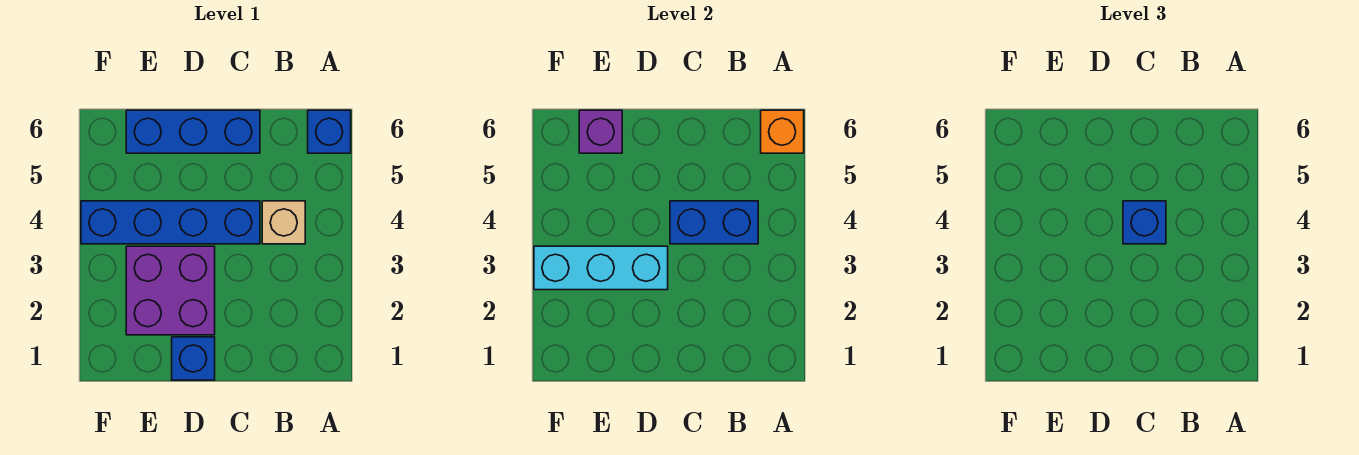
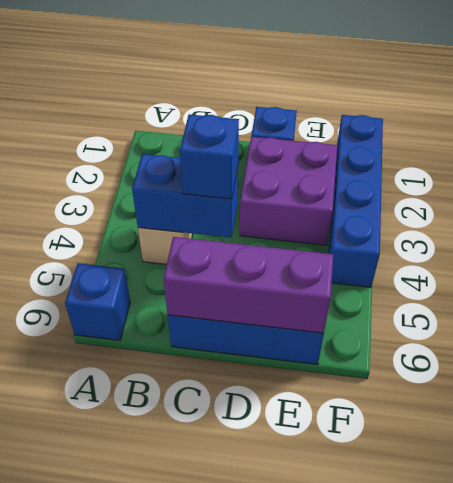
orange 1x1 brick [761,110,804,153] -> none
blue 1x4 brick [81,201,260,244] -> blue 1x4 brick turned to [329,115,383,287]
cyan 1x3 brick [534,246,668,290] -> none
purple 1x1 brick [579,110,622,153] -> purple 1x3 brick [163,237,333,333]

